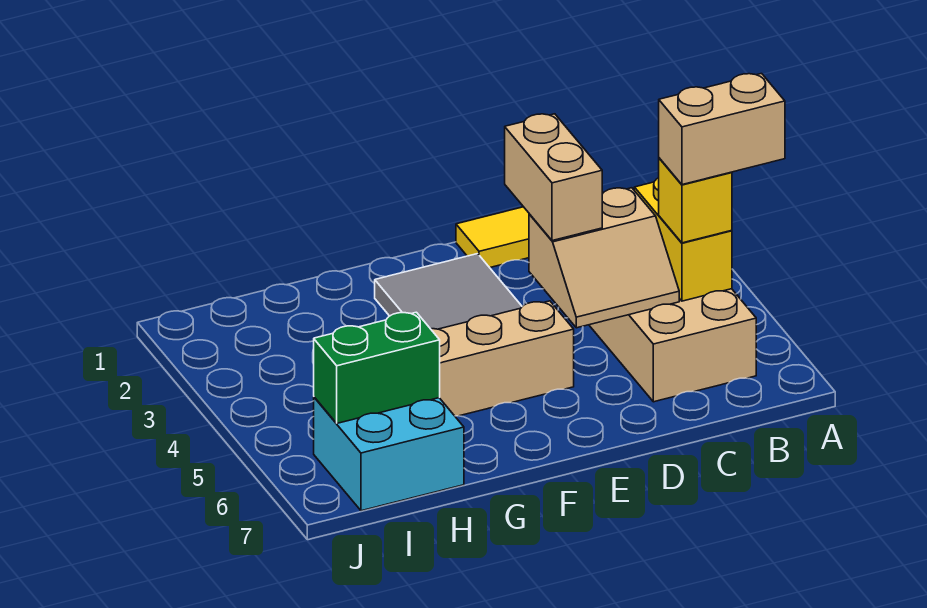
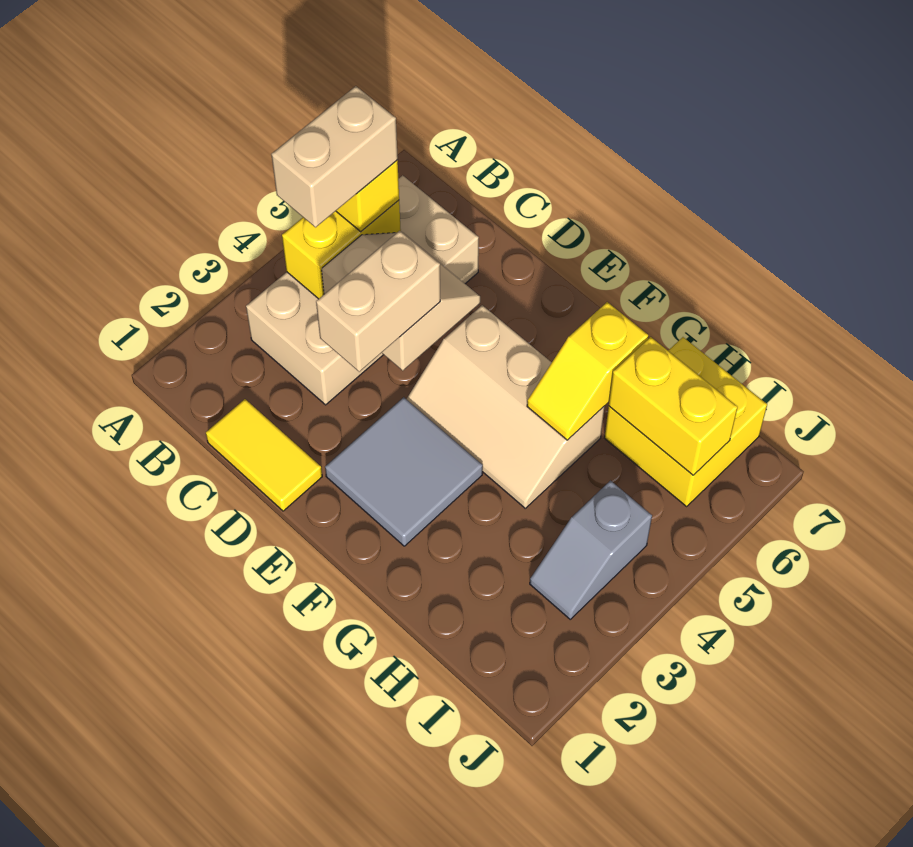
tan 1x2 brick [659,74,785,185] -> tan 1x2 brick turned to [271,86,398,227]
none -> yellow 1x2 slope [527,302,648,440]
cyan 2x2 brick [314,397,464,511] -> yellow 2x2 brick [604,337,767,506]
green 1x2 brick [314,312,440,423] -> yellow 1x2 brick [609,337,738,475]
none -> grey 1x2 slope [530,481,652,619]

